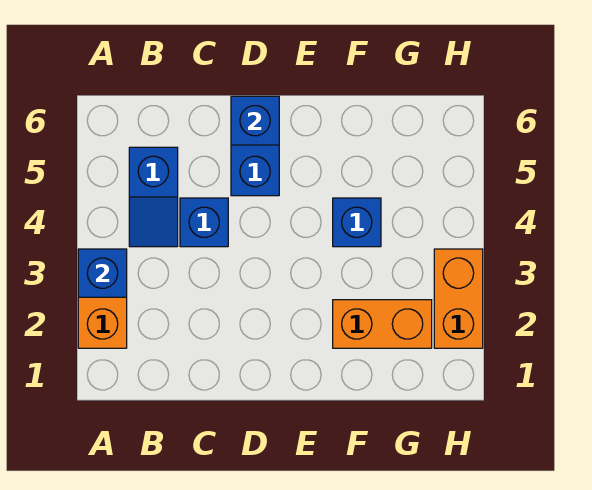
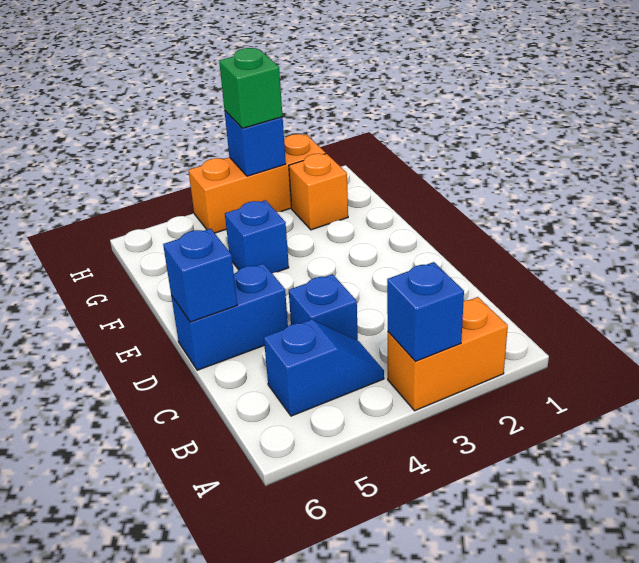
orange 1x2 brick [333,300,432,348] -> orange 1x1 brick [289,154,348,230]
orange 1x2 brick [434,249,483,348] -> orange 1x3 brick [188,134,326,233]
none -> blue 1x1 brick [225,111,286,176]
none -> green 1x1 brick [219,48,283,128]

